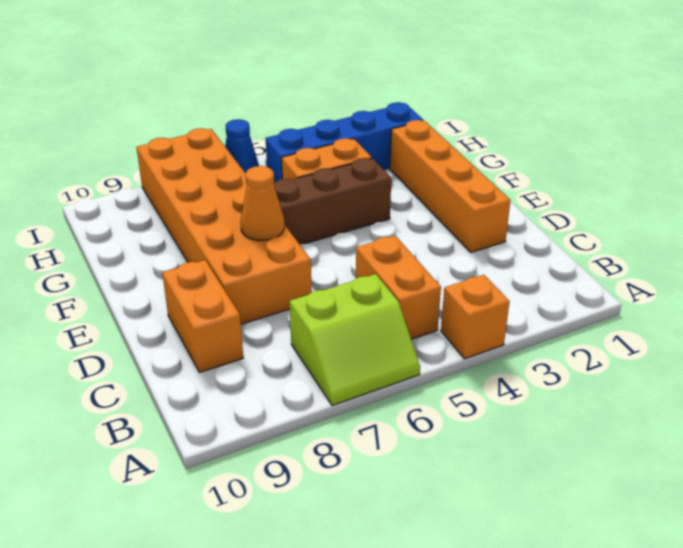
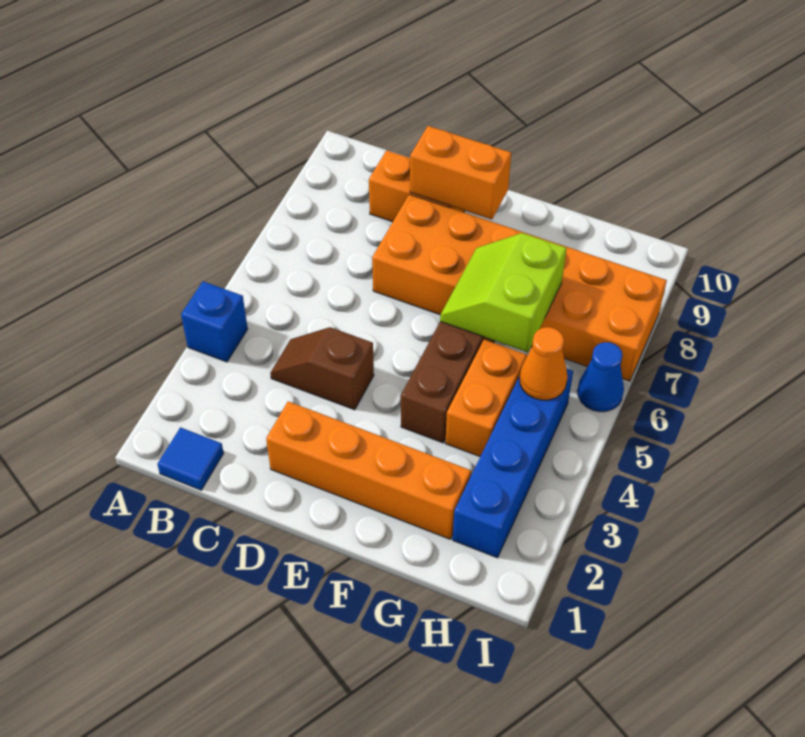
orange 1x1 brick [441,275,510,359] -> blue 1x1 brick [181,281,248,362]
lime 2x2 slope [290,274,420,405] -> lime 2x2 slope moved to [440,233,566,352]
none -> blue 1x1 tile [157,427,224,490]
orange 1x2 brick [356,236,441,339] -> orange 1x2 brick moved to [410,126,511,220]
none -> brown 1x2 slope [270,327,374,410]
orange 1x1 cone [241,166,284,240] -> orange 1x1 cone moved to [519,327,568,400]

